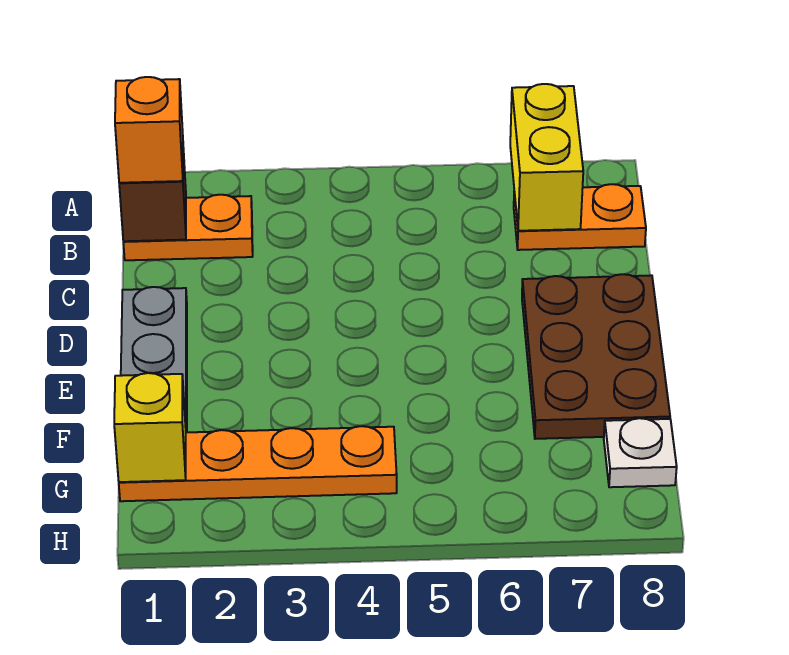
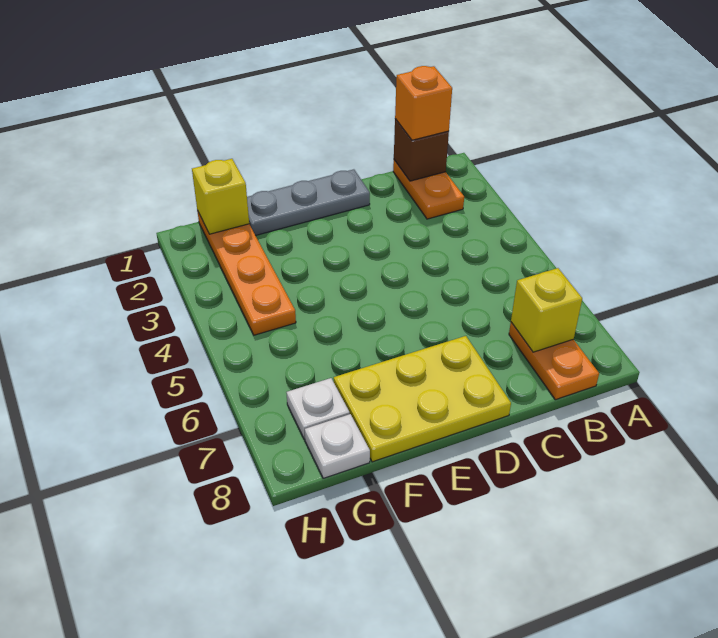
yellow 1x2 brick [510,84,583,231] -> yellow 1x1 brick [511,268,582,352]
brown 2x3 plate [522,274,670,439] -> yellow 2x3 plate [334,336,511,462]
none -> white 1x1 plate [286,378,350,439]

